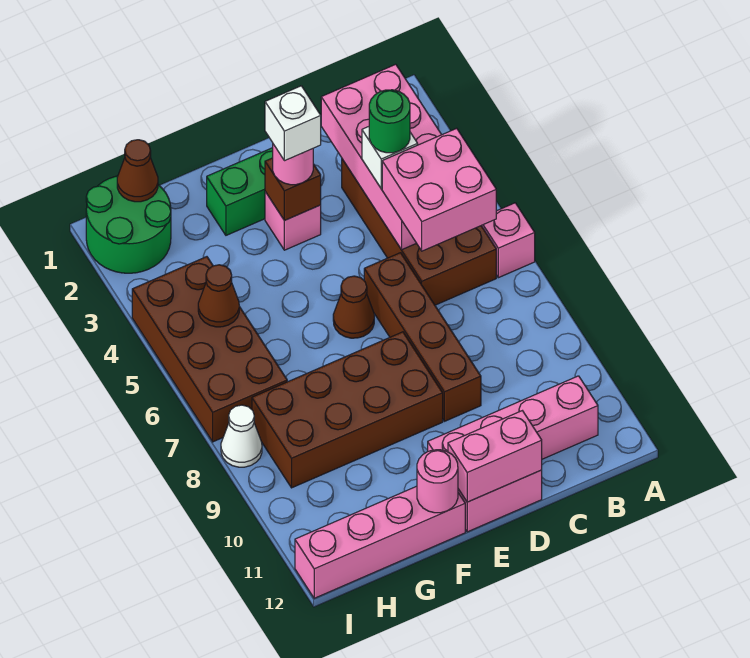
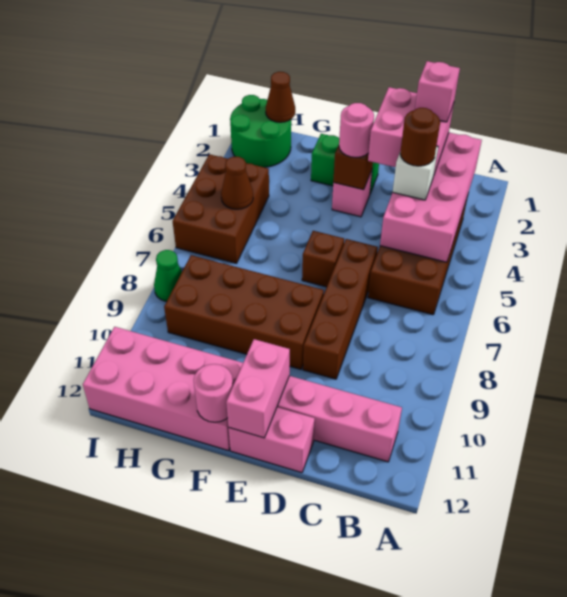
pink 1x1 brick [481,203,535,278] -> pink 1x1 brick moved to [415,61,460,122]
pink 2x2 brick [382,128,496,251] -> pink 2x2 brick moved to [368,87,454,174]
green 1x1 round brick [369,90,410,153] -> brown 1x1 round brick [400,108,440,166]
pink 1x2 brick [448,411,542,502] -> pink 1x2 brick turned to [226,339,290,438]
white 1x1 brick [265,86,321,161] -> none
brown 1x1 cone [333,276,374,338] -> brown 1x1 brick [302,231,344,287]
pink 1x4 brick [295,486,465,598] -> pink 2x4 brick [83,327,243,451]
brown 2x4 brick [132,257,287,442] -> brown 2x3 brick [173,154,269,263]
white 1x1 cone [221,405,262,467] -> green 1x1 cone [154,250,182,302]

